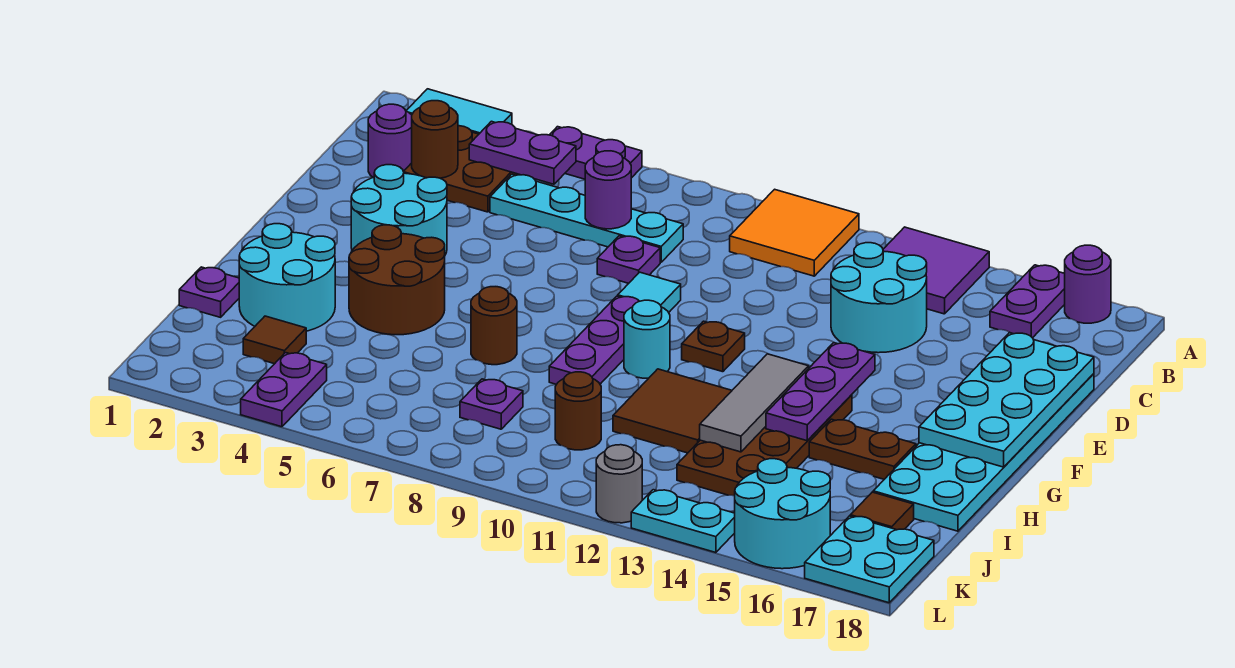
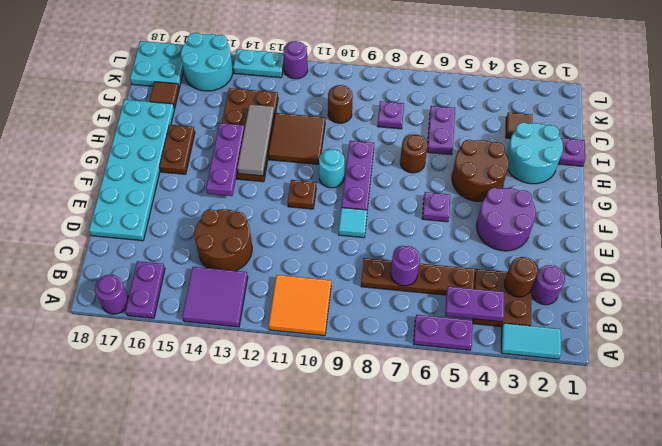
cyan 1x4 plate [490,174,683,262] -> brown 1x4 plate [361,258,475,295]
cyan 2x2 round brick [831,243,927,353] -> brown 2x2 round brick [194,209,252,271]
purple 1x1 plate [597,236,660,283] -> purple 1x1 plate moved to [422,192,450,222]
cyan 2x4 plate [919,333,1094,467] -> none
cyan 2x2 round brick [351,165,447,256] -> purple 2x2 round brick [477,188,536,251]
brown 1x2 plate [809,419,916,479] -> brown 1x2 plate turned to [160,125,195,174]
purple 1x2 plate [241,353,327,427] -> purple 1x2 plate moved to [427,106,455,155]
grey 1x1 round brick [596,445,642,523] -> purple 1x1 round brick [283,41,308,79]

